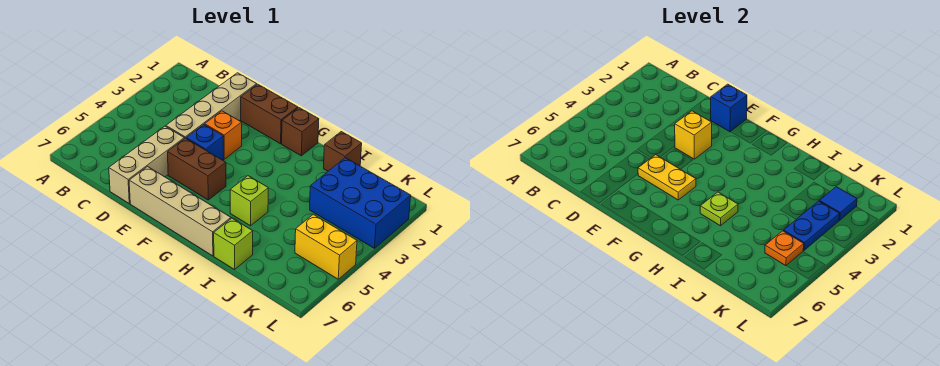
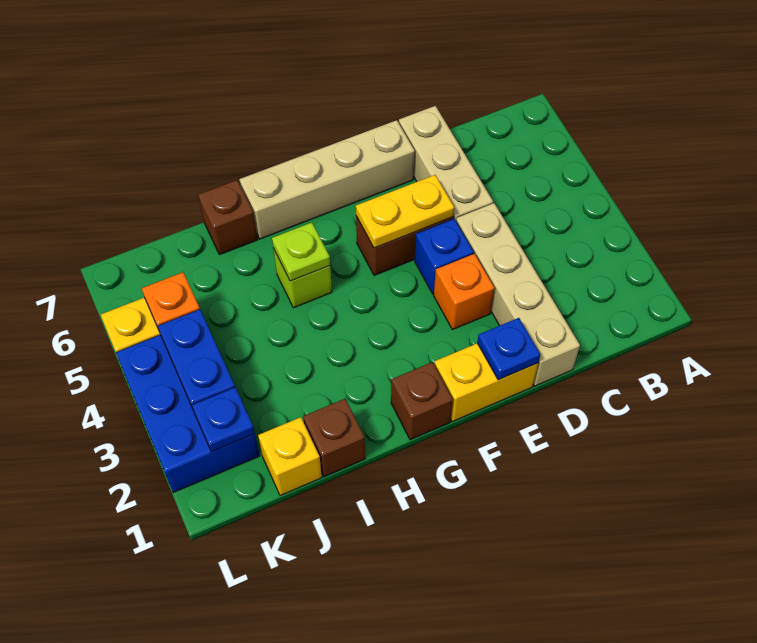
brown 1x2 brick [241,84,298,144] -> yellow 1x2 brick [434,343,538,422]
blue 1x1 brick [711,84,747,132] -> blue 1x1 plate [477,318,540,380]
yellow 1x1 brick [675,111,712,159] -> yellow 1x1 brick moved to [258,417,322,496]
lime 1x1 brick [214,218,253,270] -> brown 1x1 brick [198,180,258,255]
blue 2x3 brick [310,158,411,248] -> blue 2x3 brick turned to [116,335,260,493]
blue 1x1 tile [819,187,857,220] -> blue 1x1 plate [192,387,255,452]

